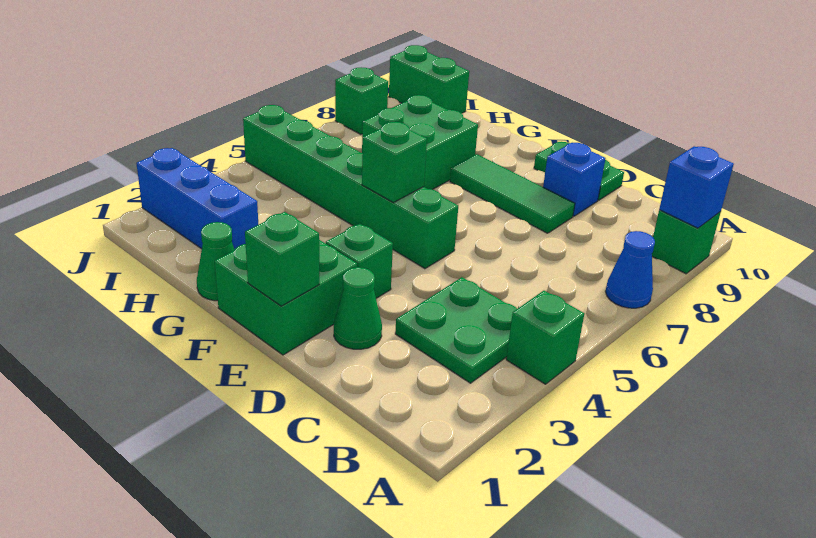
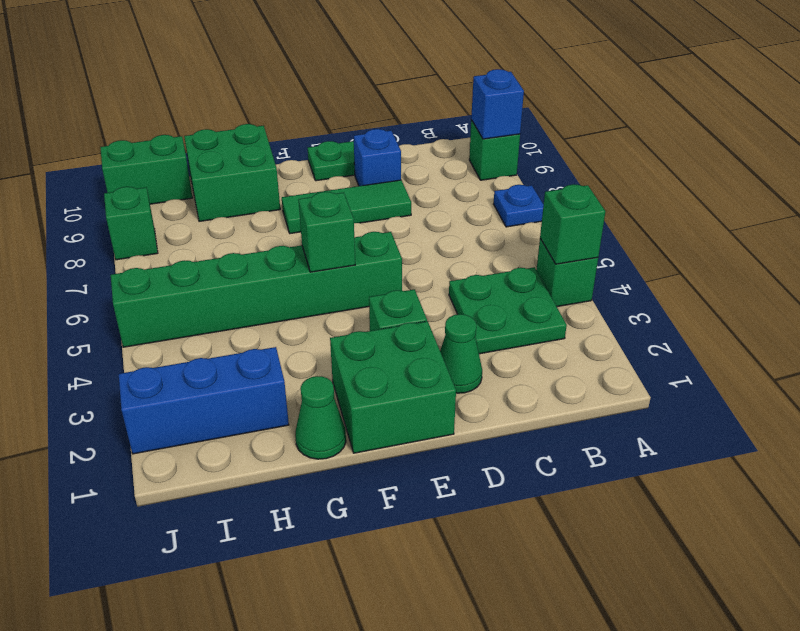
blue 1x1 cone [605,231,655,308] -> blue 1x1 plate [494,185,544,227]
green 1x1 brick [245,212,319,306] -> green 1x1 brick moved to [540,184,605,264]
green 2x2 brick [362,95,478,190] -> green 2x2 brick moved to [184,124,280,221]

